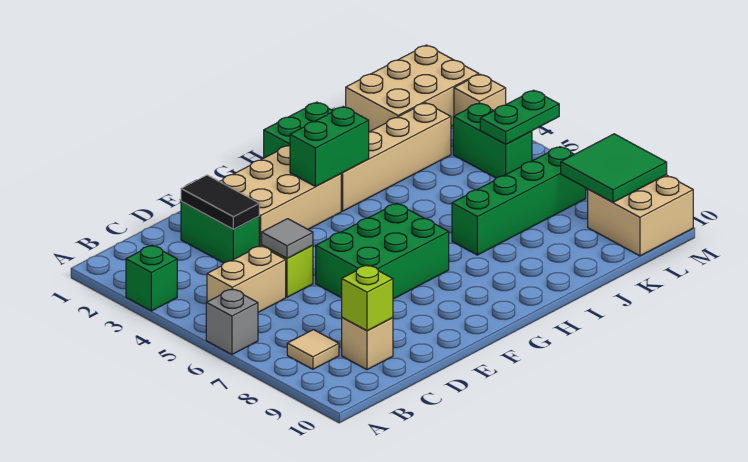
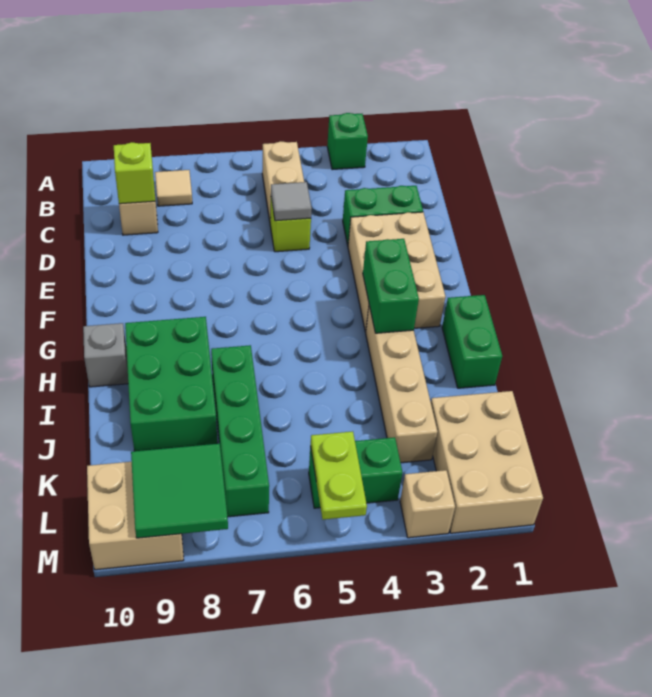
grey 1x1 brick [206,289,258,355] -> grey 1x1 brick moved to [83,323,128,387]
black 1x2 tile [181,175,259,229] -> none
green 2x3 brick [316,203,449,299] -> green 2x3 brick moved to [125,317,217,451]
green 1x2 plate [480,90,559,144] -> lime 1x2 plate [311,431,367,520]

